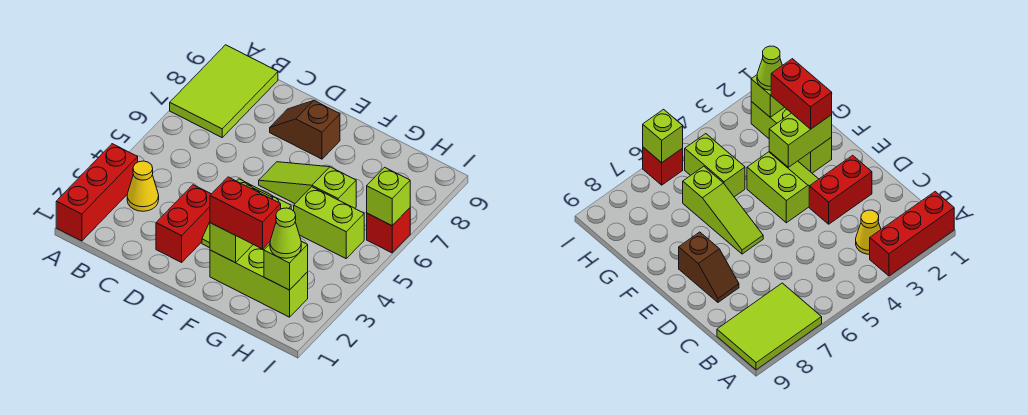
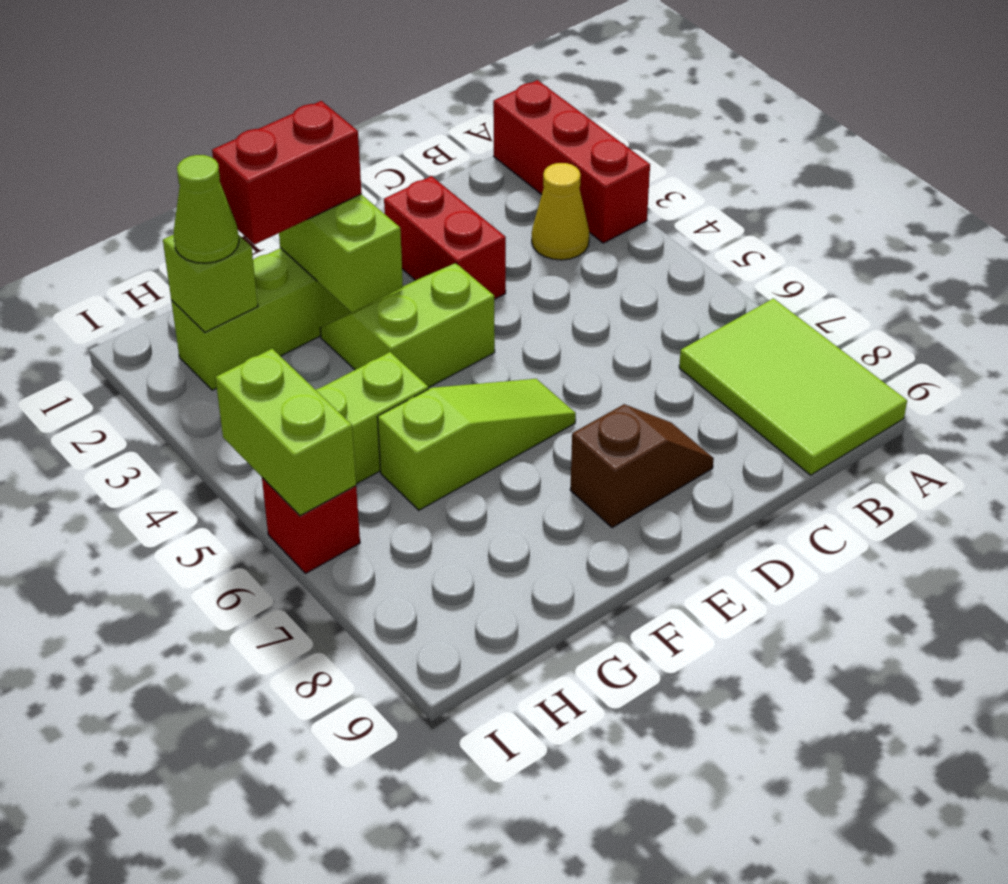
lime 1x1 brick [367,167,410,226] -> lime 1x2 brick [215,349,356,516]

